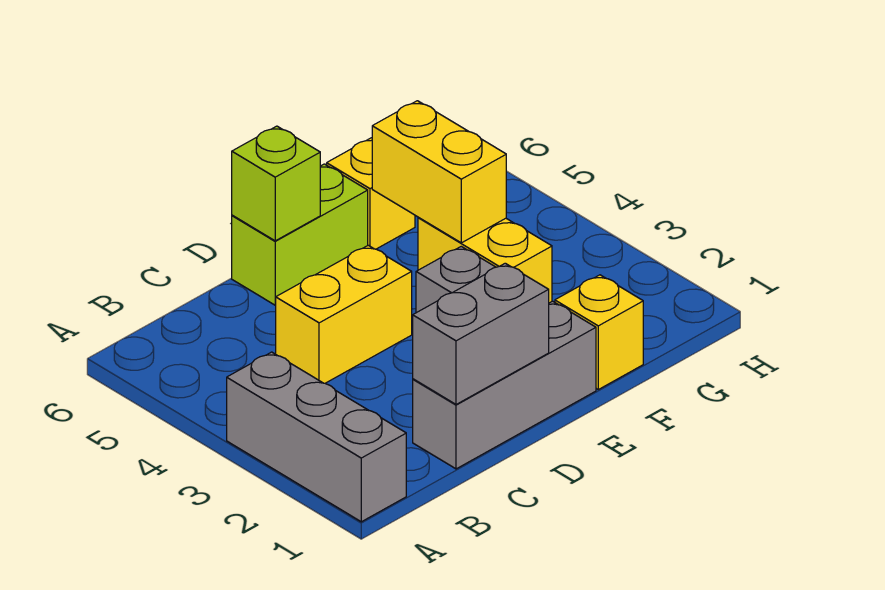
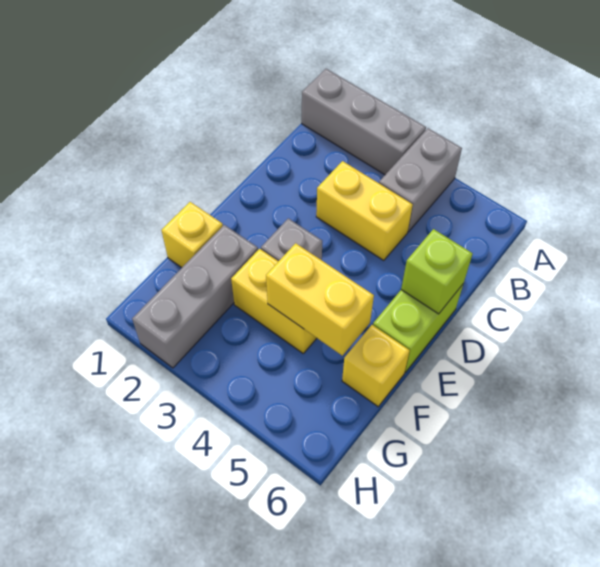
grey 1x3 brick [413,301,596,469] -> grey 1x3 brick moved to [132,225,258,368]
grey 1x2 brick [413,263,549,404] -> grey 1x2 brick moved to [379,128,462,232]
yellow 1x2 brick [276,245,412,383] -> yellow 1x2 brick turned to [316,161,413,261]

